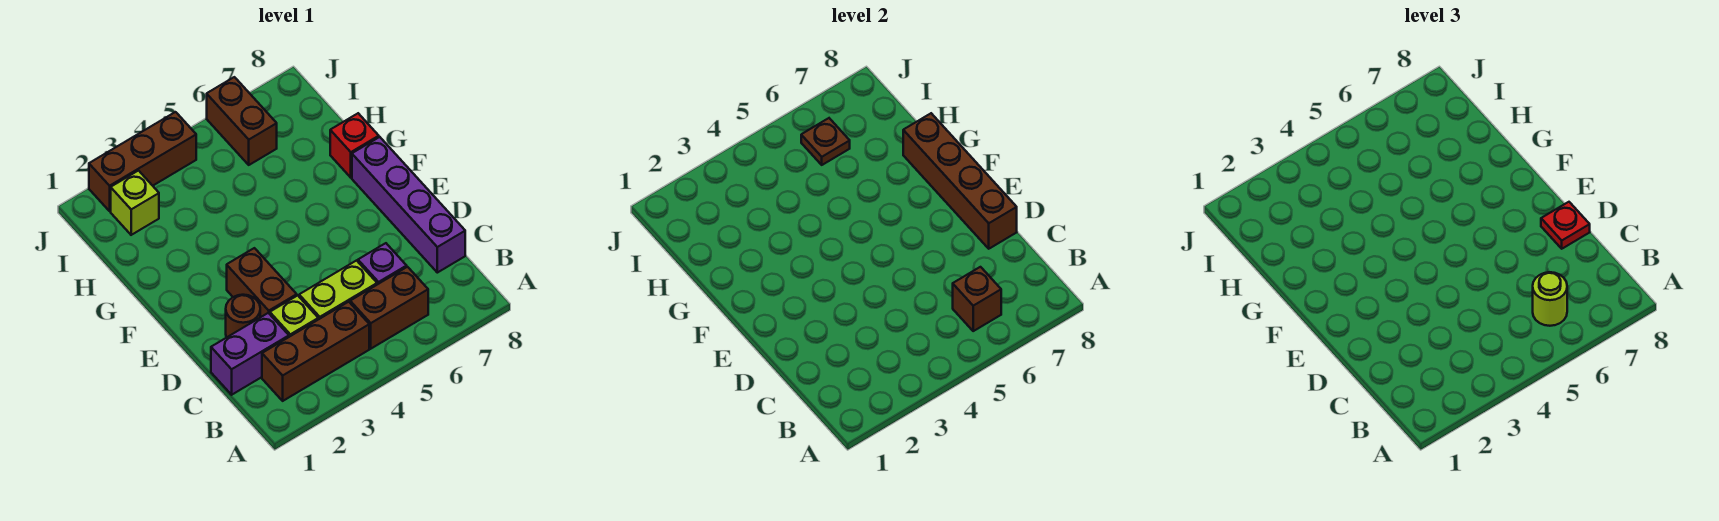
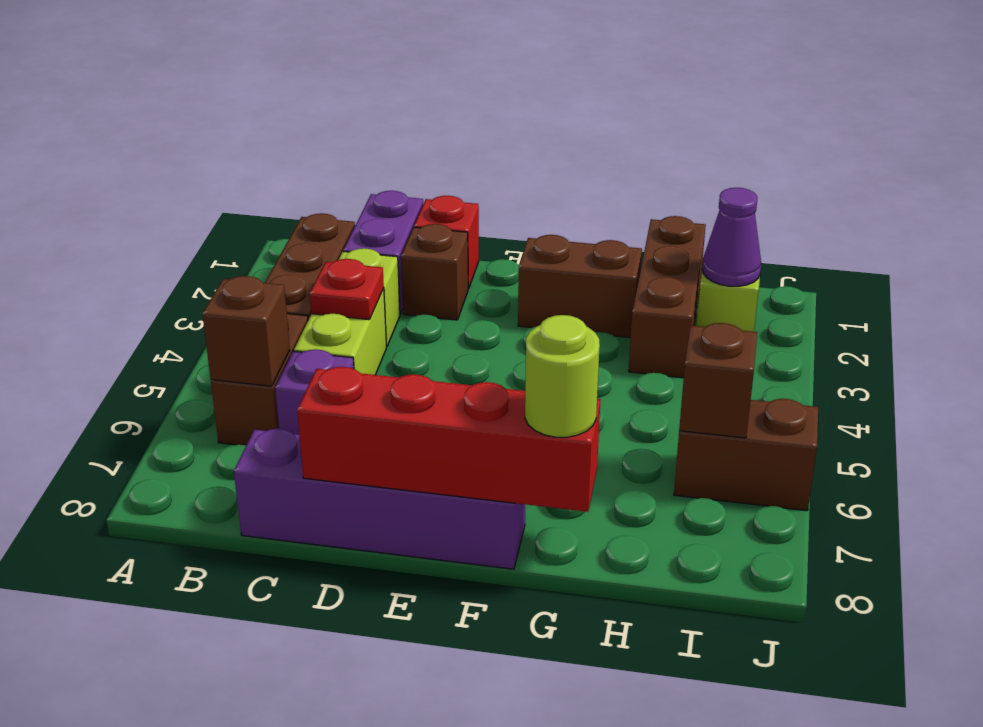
lime 1x1 round brick [1533,272,1567,326] -> lime 1x1 round brick moved to [525,315,600,437]
brown 1x1 round brick [226,295,260,337] -> brown 1x1 brick [401,224,468,320]
brown 1x2 brick [227,248,297,317] -> brown 1x2 brick moved to [518,235,642,338]
brown 1x4 brick [903,113,1017,249] -> red 1x4 brick [297,367,601,512]
red 1x1 plate [1541,202,1590,249] -> red 1x1 plate moved to [310,259,384,320]
red 1x1 brick [330,113,379,178] -> red 1x1 brick moved to [414,196,479,289]
none -> purple 1x1 cone [702,188,761,286]
brown 1x1 plate [801,118,850,165] -> brown 1x1 brick [679,323,757,438]
brown 1x3 brick [89,112,196,211] -> brown 1x3 brick moved to [629,216,706,378]

